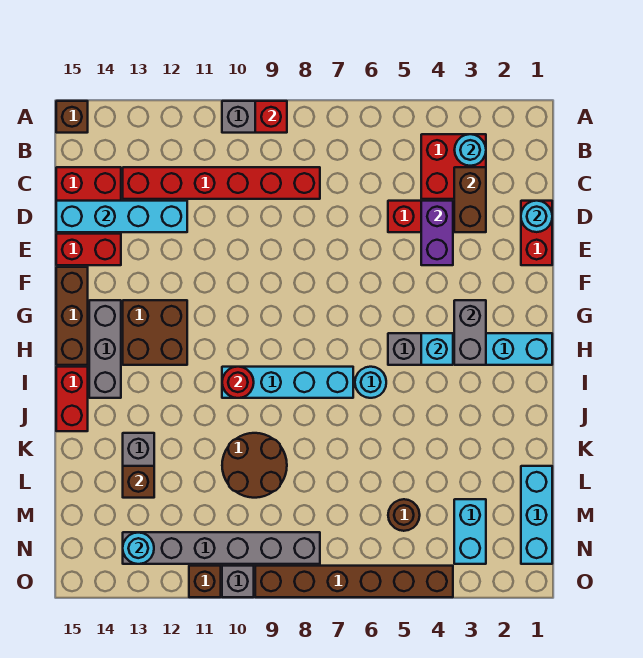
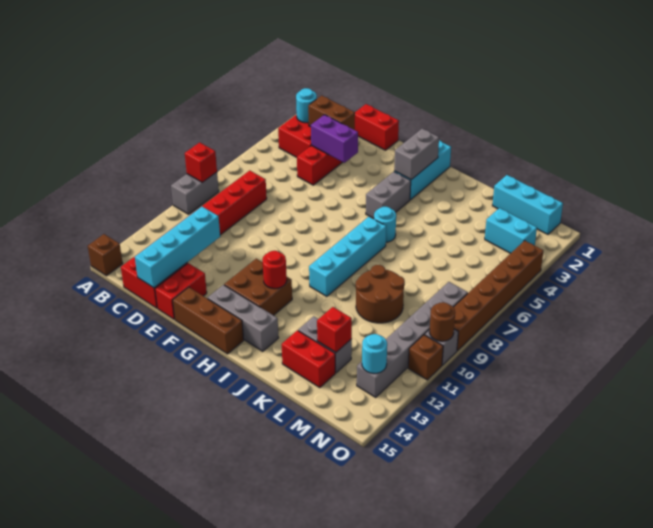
cyan 1x1 round brick [521,201,552,232] -> none
grey 1x2 brick [454,300,486,365] -> grey 1x2 brick turned to [394,129,439,180]
cyan 1x1 brick [421,333,453,365] -> none
red 1x1 round brick [222,367,254,398] -> red 1x1 round brick moved to [262,251,287,289]
red 1x2 brick [56,367,88,431] -> red 1x2 brick moved to [282,330,335,388]
brown 1x1 brick [123,466,154,498] -> red 1x1 brick [317,307,352,352]
brown 1x1 round brick [388,499,420,531] -> brown 1x1 round brick moved to [430,302,455,341]

